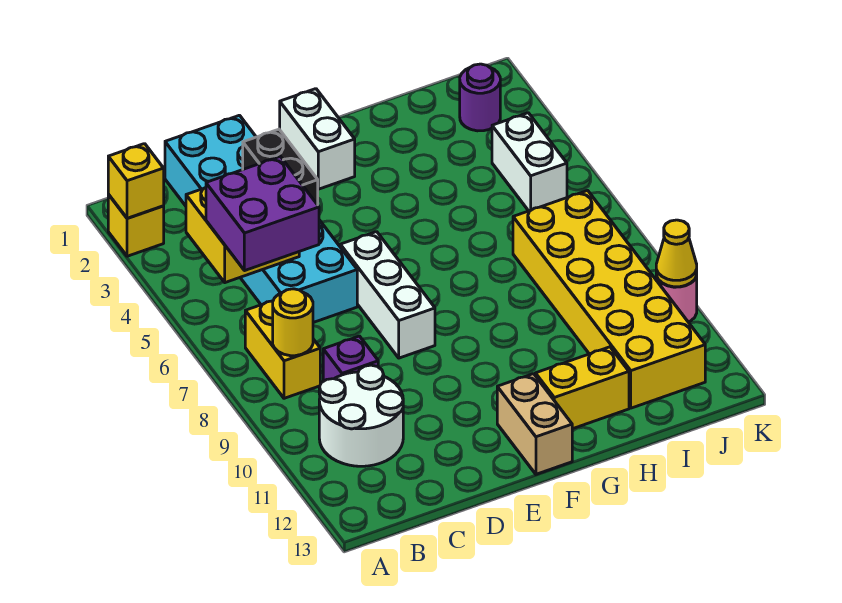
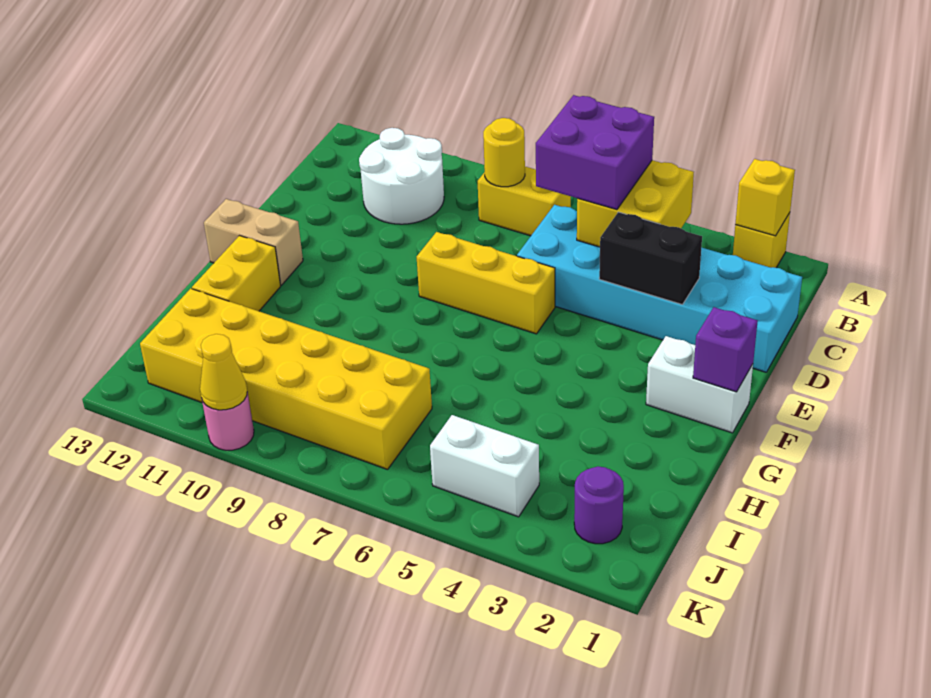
purple 1x1 brick [323,336,378,381] -> purple 1x1 brick moved to [693,307,758,392]
white 1x3 brick [340,232,435,358] -> yellow 1x3 brick [417,232,555,334]

